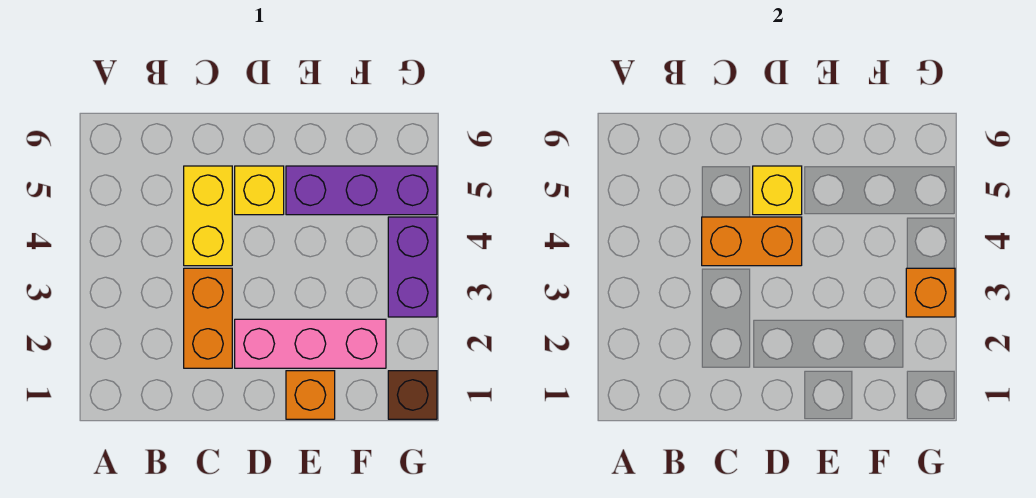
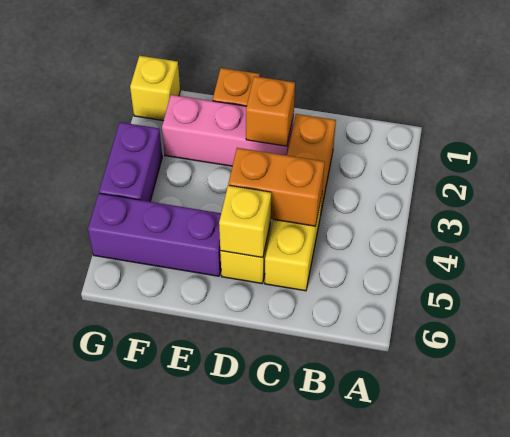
brown 1x1 brick [388,371,437,419] -> yellow 1x1 brick [130,56,180,121]
orange 1x1 brick [906,268,955,317] -> orange 1x1 brick moved to [246,76,295,146]

